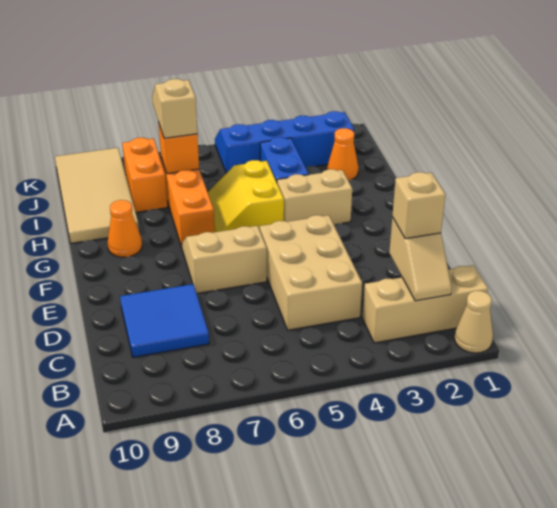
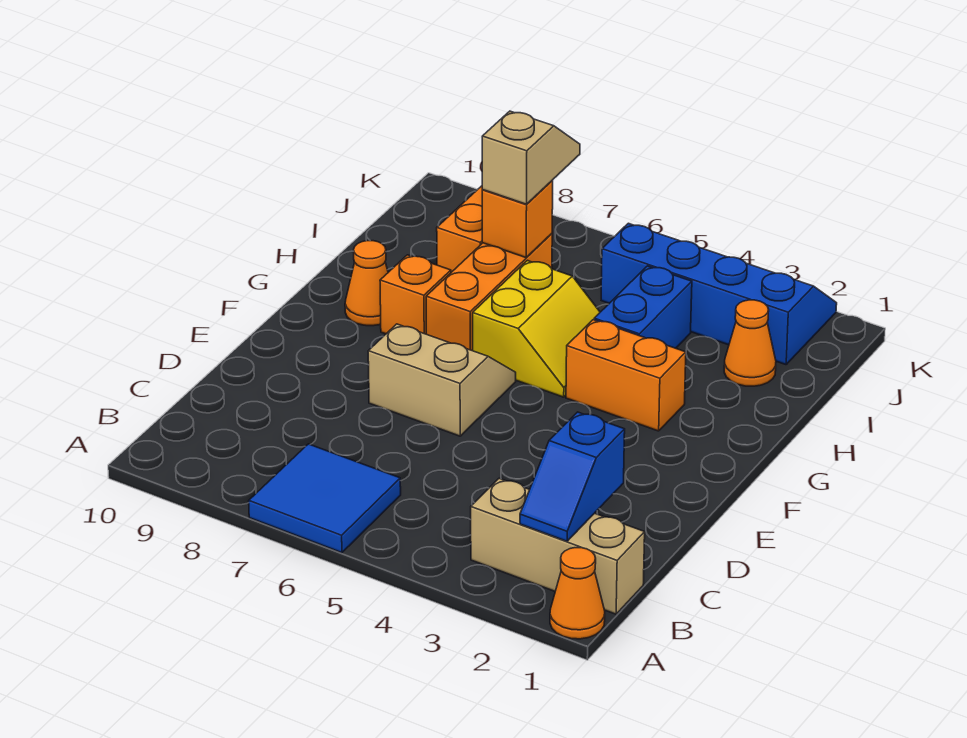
tan 1x1 cone [454,291,493,353] -> orange 1x1 cone [550,548,605,639]
tan 1x2 slope [389,217,452,301] -> blue 1x2 slope [520,412,625,541]
tan 1x1 brick [392,172,446,239] -> none
tan 2x3 brick [260,215,362,330] -> none
blue 2x2 tile [120,284,209,357] -> blue 2x2 tile moved to [249,444,401,553]
tan 1x2 brick [277,169,352,224] -> orange 1x2 brick [566,320,686,431]
yellow 2x2 slope [208,160,284,232] -> yellow 2x2 slope turned to [473,260,600,397]
none -> orange 1x1 brick [380,255,451,334]
tan 2x4 tile [55,148,139,243] -> none

